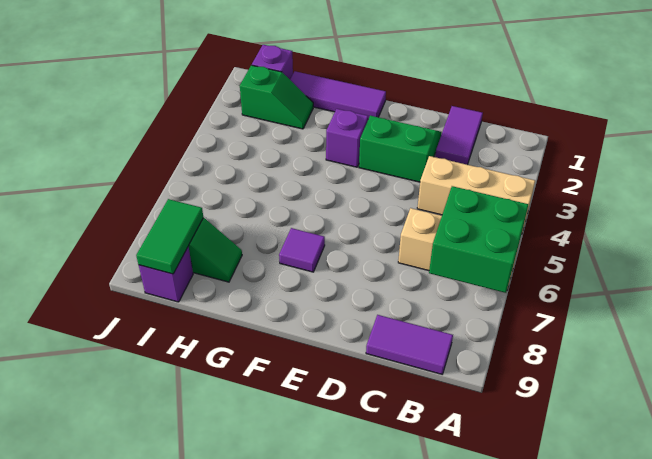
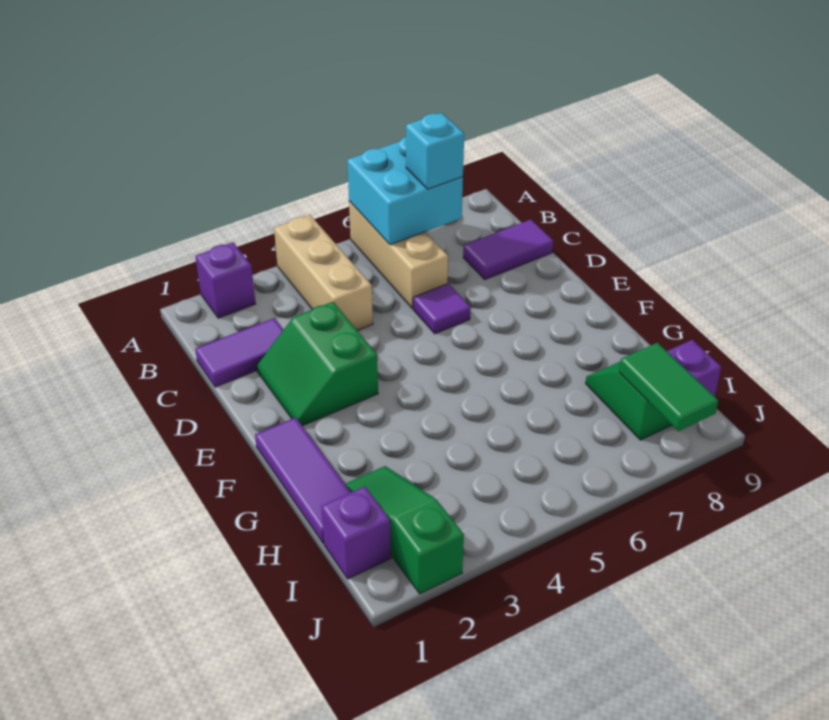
green 2x2 brick [429,186,528,293] -> cyan 2x2 brick [347,137,463,245]
none -> cyan 1x1 brick [406,113,464,189]
purple 1x2 tile [366,315,453,374] -> purple 1x2 tile turned to [463,220,553,279]
purple 1x1 brick [326,109,368,167] -> purple 1x1 brick moved to [195,242,256,318]
purple 1x1 tile [279,228,325,272] -> purple 1x1 tile moved to [413,284,471,334]
green 1x2 slope [240,65,313,129] -> green 1x3 slope [345,466,464,594]
green 1x2 tile [136,199,203,274] -> green 1x2 tile turned to [619,343,718,431]

